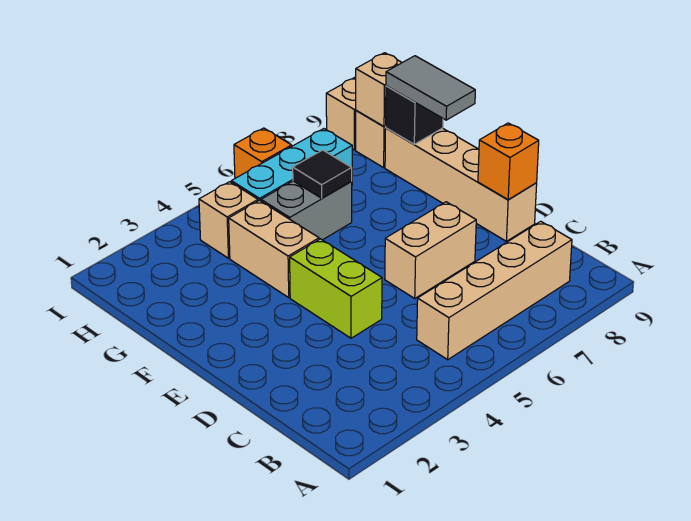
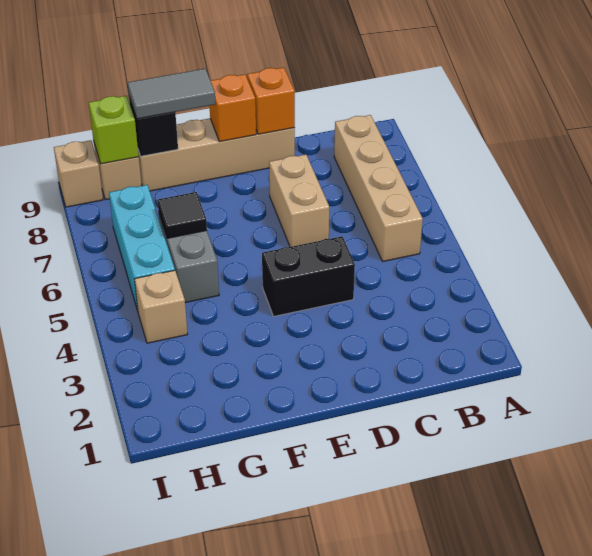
lime 1x2 brick [290,239,382,338] -> black 1x2 brick [262,236,355,316]
tan 1x2 brick [229,200,319,297] -> none
tan 1x1 brick [356,53,402,127] -> lime 1x1 brick [89,96,139,164]
orange 1x1 brick [234,128,292,178] -> orange 1x1 brick moved to [210,74,256,142]

